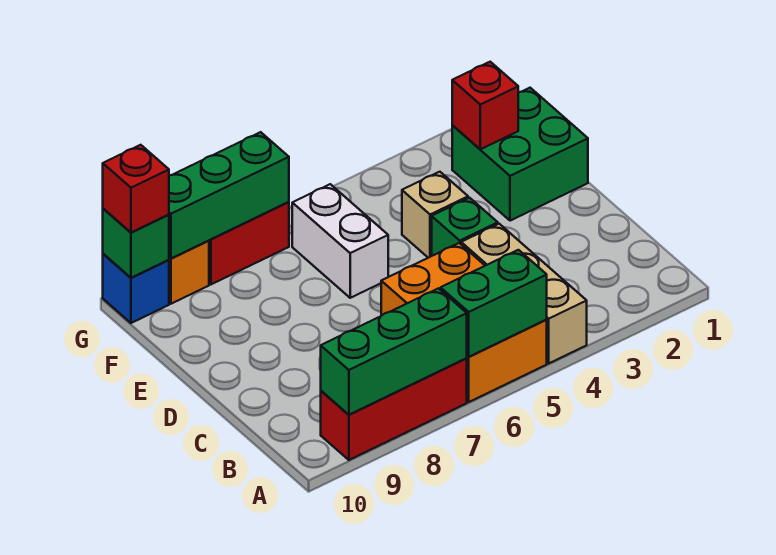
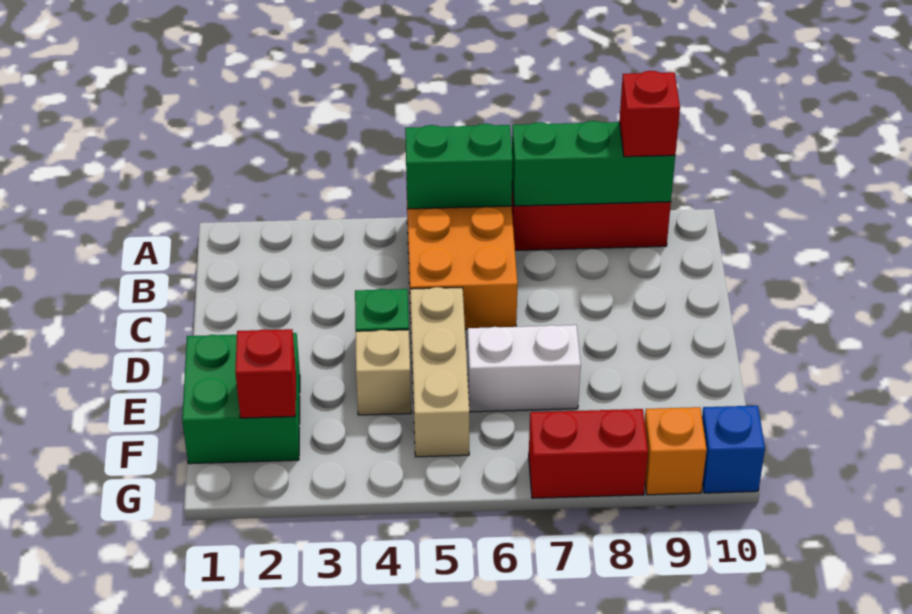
tan 1x3 brick [461,224,587,363] -> tan 1x3 brick moved to [410,287,469,457]
white 1x2 brick [292,184,388,298] -> white 1x2 brick turned to [467,325,581,412]
green 1x3 brick [169,132,289,258] -> none
green 1x1 brick [103,209,169,278] -> none
red 1x1 brick [103,145,169,232] -> red 1x1 brick moved to [619,71,680,157]

